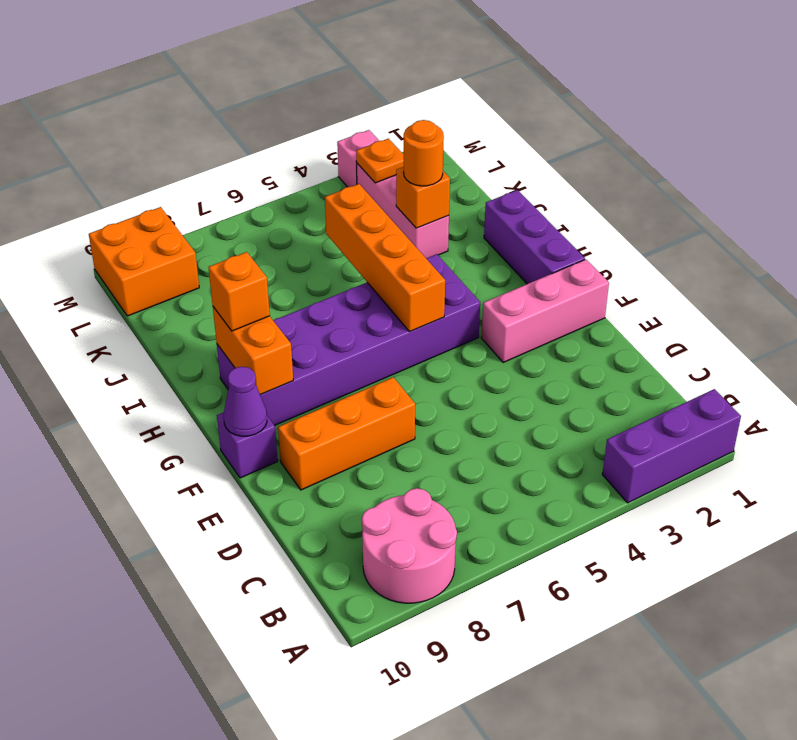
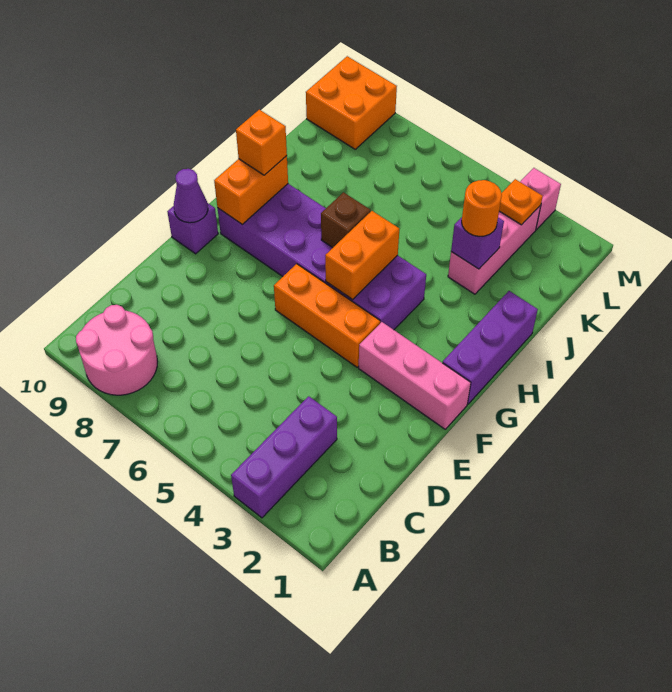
purple 1x3 brick [602,389,741,503] -> purple 1x3 brick turned to [231,396,337,518]
orange 1x3 brick [278,377,415,490] -> orange 1x3 brick moved to [274,264,380,367]
orange 1x4 brick [325,184,445,332] -> orange 1x2 brick [325,211,399,300]
none -> brown 1x1 brick [321,192,370,248]
orange 1x1 brick [396,167,450,228] -> purple 1x1 brick [451,217,504,269]

